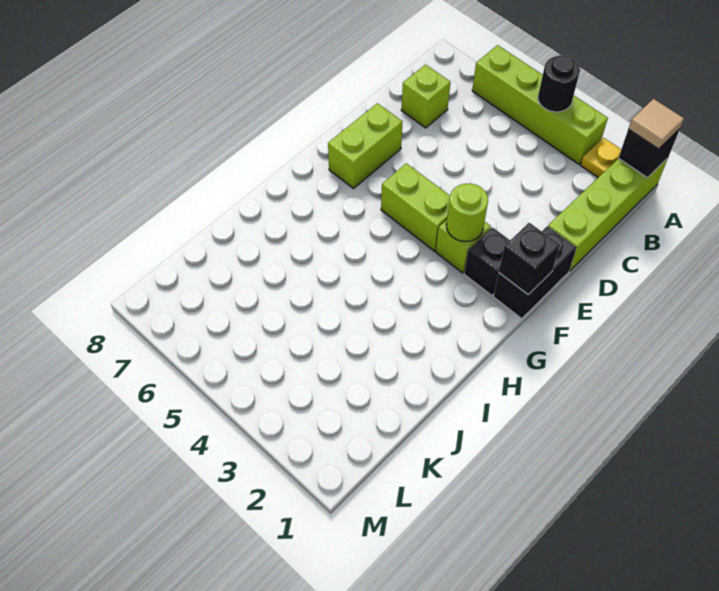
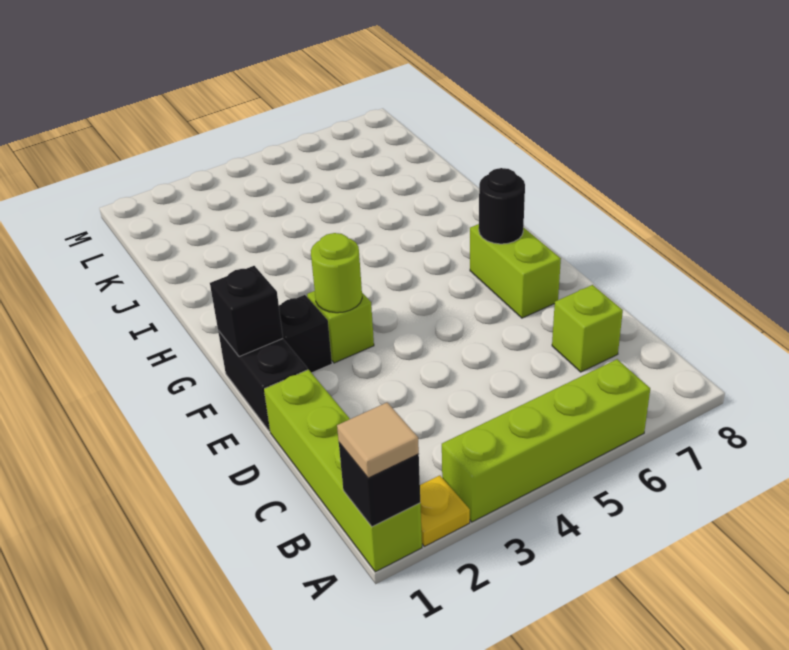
black 1x1 round brick [538,55,580,112] -> black 1x1 round brick moved to [479,168,525,244]
lime 1x2 brick [381,163,450,251] -> none

